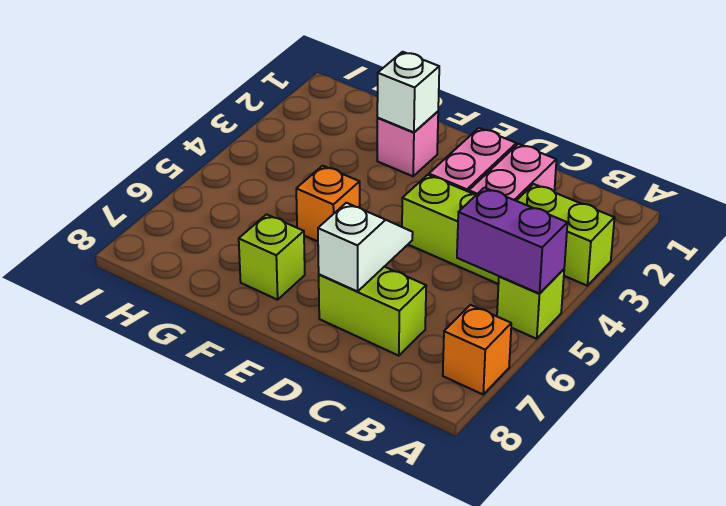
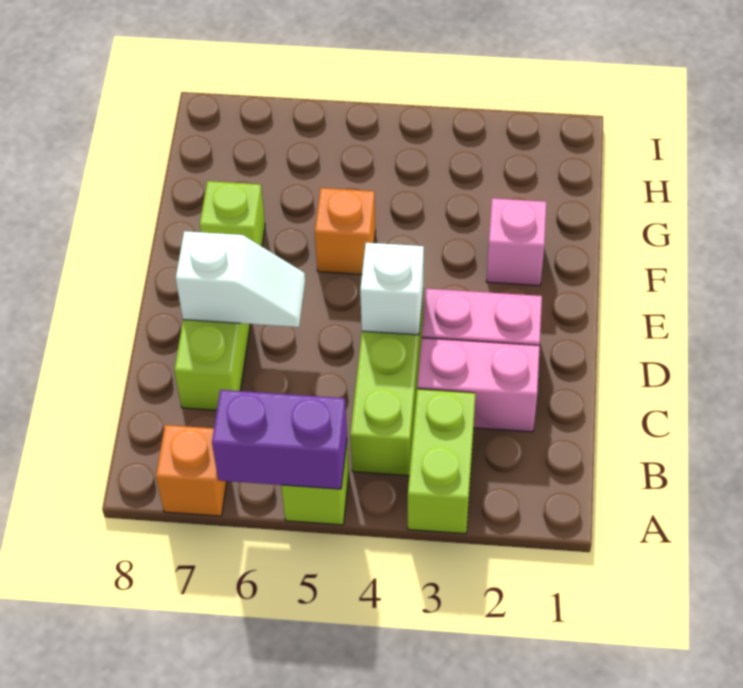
purple 1x2 brick [457,188,567,294] -> purple 1x2 brick turned to [212,390,347,489]
white 1x1 brick [377,52,439,132] -> white 1x1 brick moved to [360,243,424,335]

